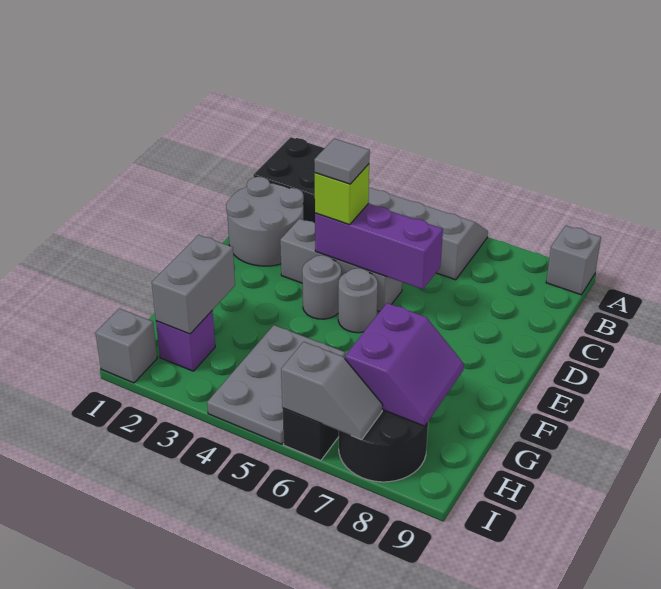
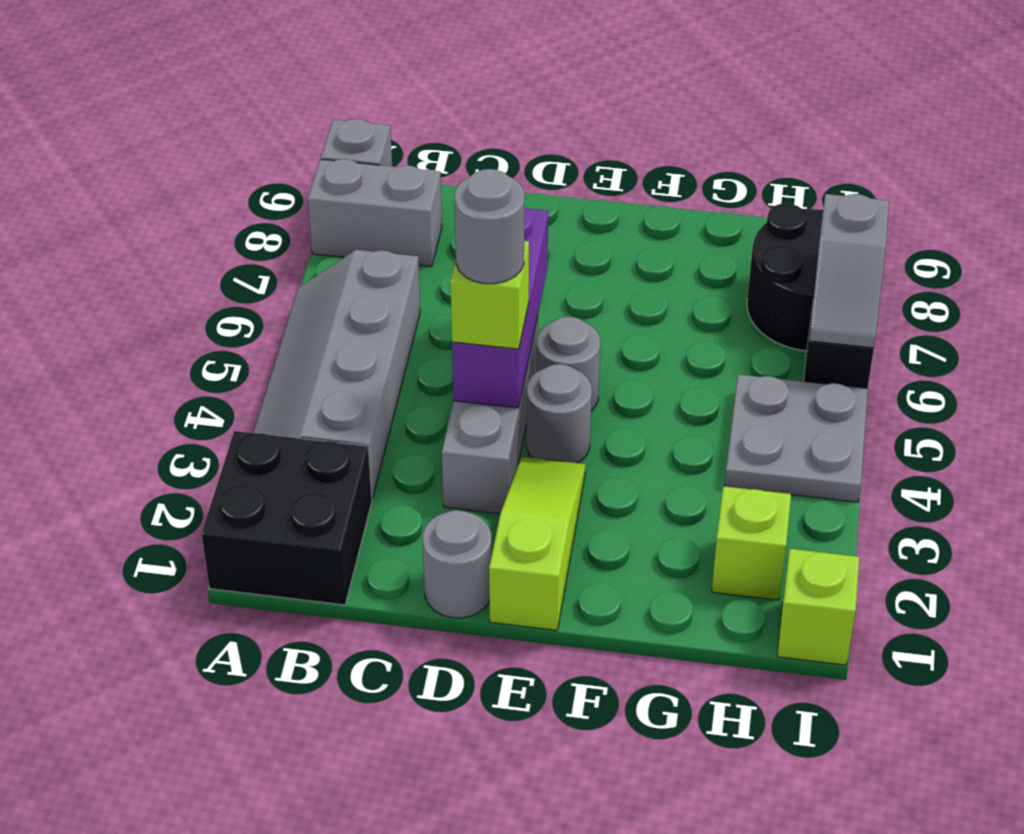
grey 2x2 round brick [226,177,304,266] -> grey 1x1 round brick [423,510,491,618]
grey 1x1 tile [314,139,370,184] -> grey 1x1 round brick [455,169,524,284]
none -> lime 1x3 slope [489,457,586,630]
grey 1x2 brick [152,235,235,334] -> grey 1x2 brick moved to [308,159,442,267]
grey 2x3 plate [207,325,345,444] -> grey 2x2 plate [725,374,868,502]
purple 2x2 slope [345,303,464,426] -> none
purple 1x1 brick [156,311,215,371] -> lime 1x1 brick [712,486,791,600]
grey 1x1 brick [96,308,157,383] -> lime 1x1 brick [777,549,859,665]
grey 1x2 slope [281,342,383,440] -> grey 1x2 slope turned to [809,194,889,348]

